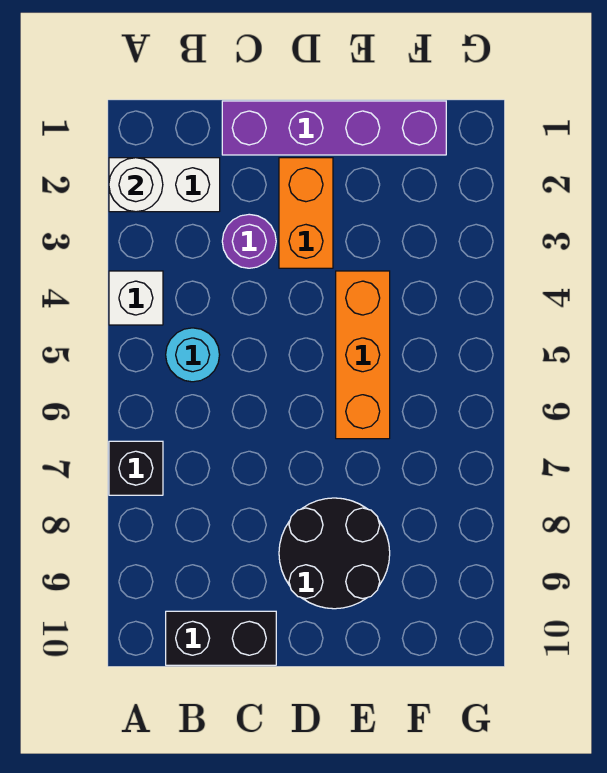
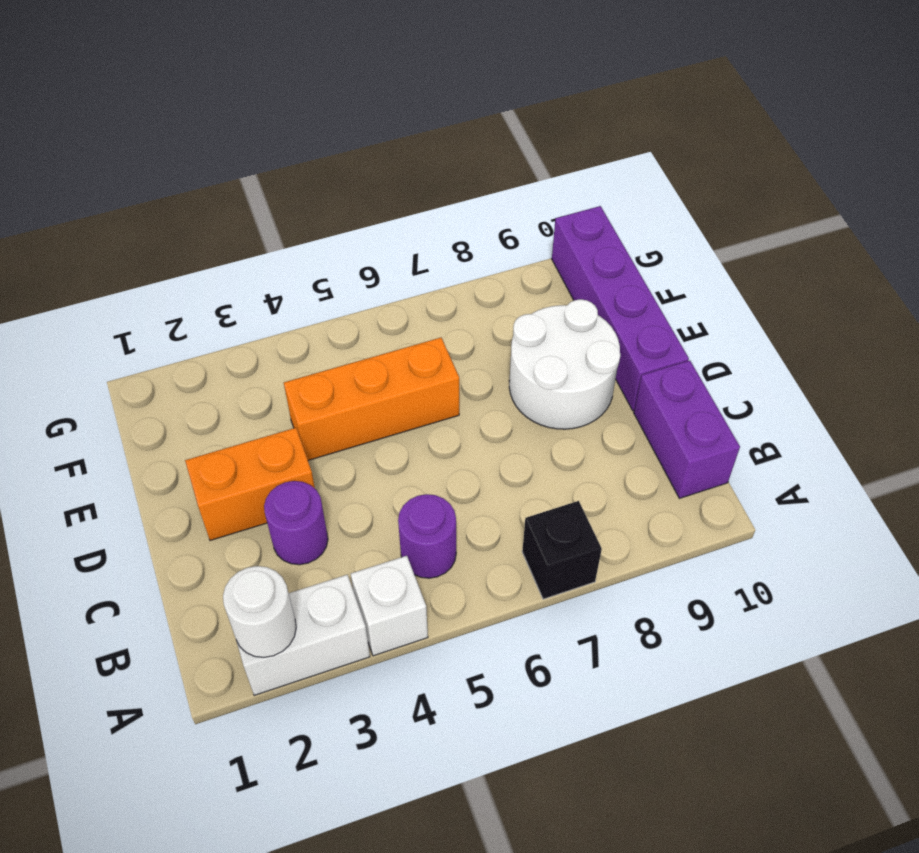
white 1x2 brick [109,158,220,212] -> white 1x2 brick turned to [237,575,370,695]
cyan 1x1 round brick [166,328,220,382] -> purple 1x1 round brick [398,494,456,578]
black 1x2 brick [166,611,276,665] -> purple 1x2 brick [634,361,740,498]
purple 1x4 brick [222,101,446,155] -> purple 1x4 brick moved to [552,206,689,411]
black 2x2 round brick [279,498,390,609] -> white 2x2 round brick [509,299,620,429]

